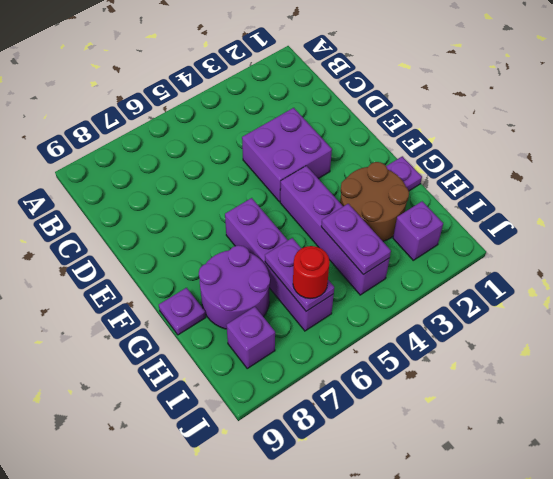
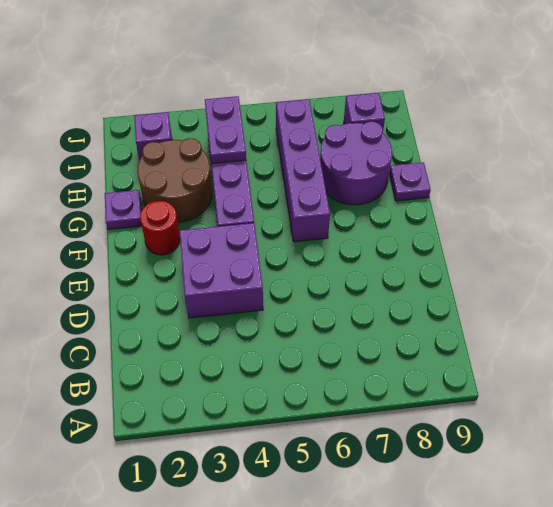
purple 1x2 plate [265,238,334,311] -> none
red 1x1 round brick [293,246,330,299] -> red 1x1 round brick moved to [140,201,180,255]

